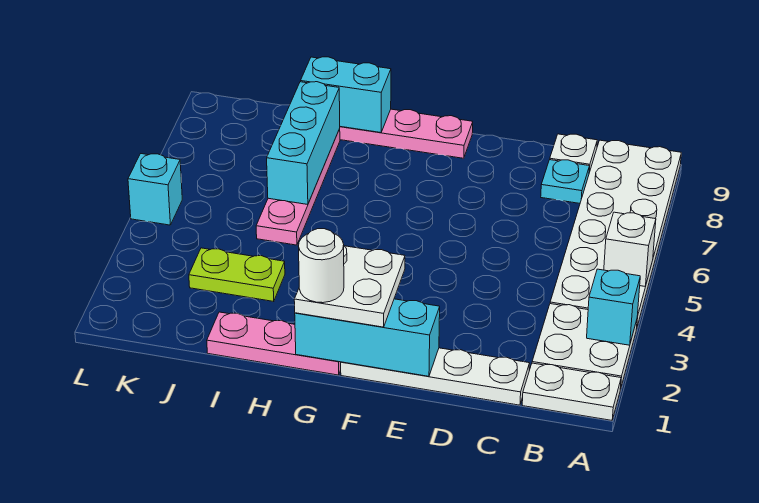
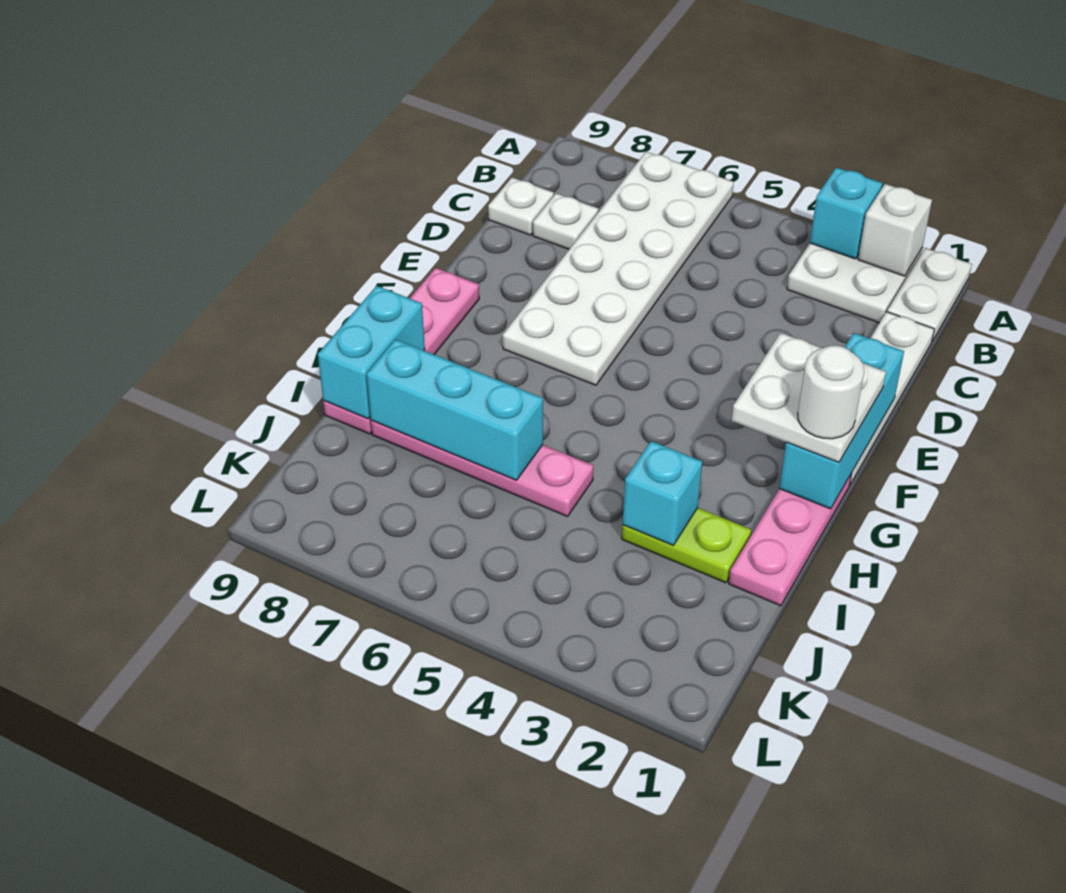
white 2x6 plate [550,140,681,326] -> white 2x6 plate turned to [503,152,734,385]
white 1x1 brick [604,212,656,287] -> white 1x1 brick moved to [858,184,932,276]
cyan 1x1 plate [541,160,589,203] -> white 1x1 plate [533,193,599,249]
lime 1x2 plate [189,248,285,301] -> lime 1x2 plate turned to [622,508,751,583]
cyan 1x1 brick [128,154,182,225] -> cyan 1x1 brick moved to [623,441,702,545]

